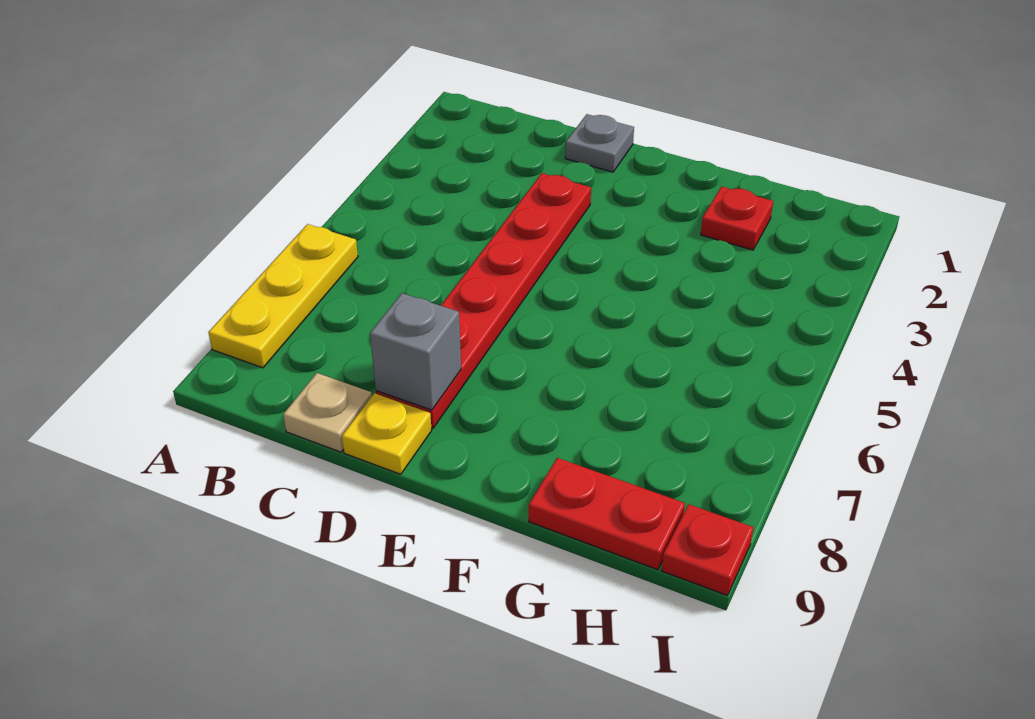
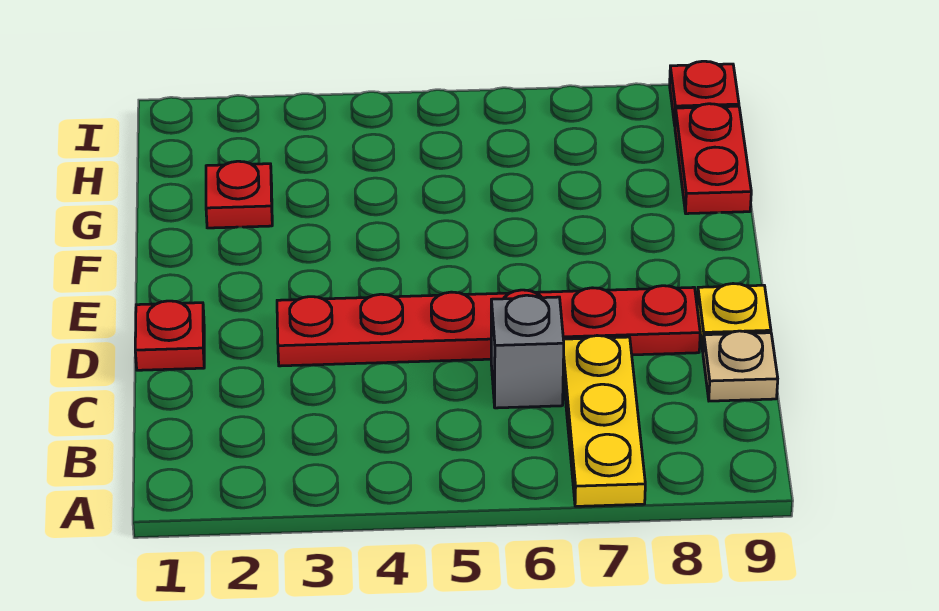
yellow 1x3 plate [208,224,358,368] -> yellow 1x3 plate turned to [563,336,645,506]
grey 1x1 plate [565,114,634,172] -> red 1x1 plate [135,301,204,370]
grey 1x1 brick [370,293,461,410] -> grey 1x1 brick moved to [491,295,564,408]

